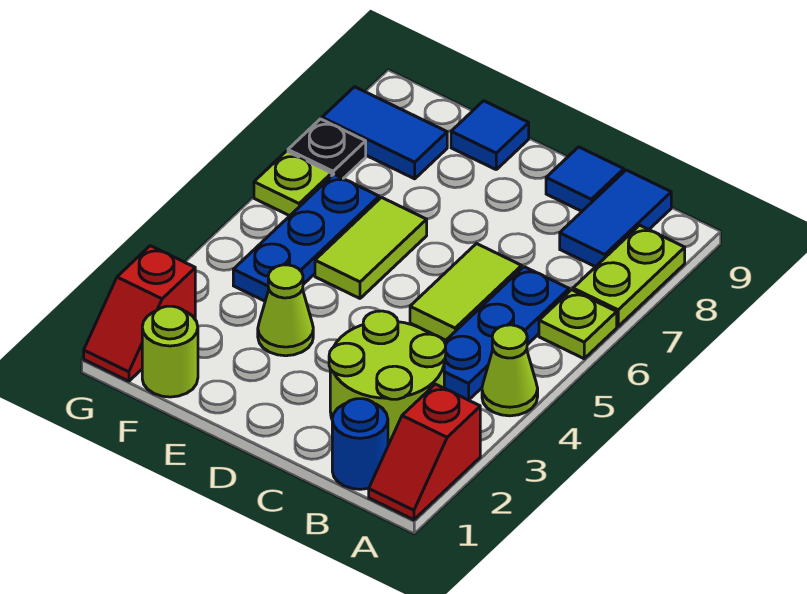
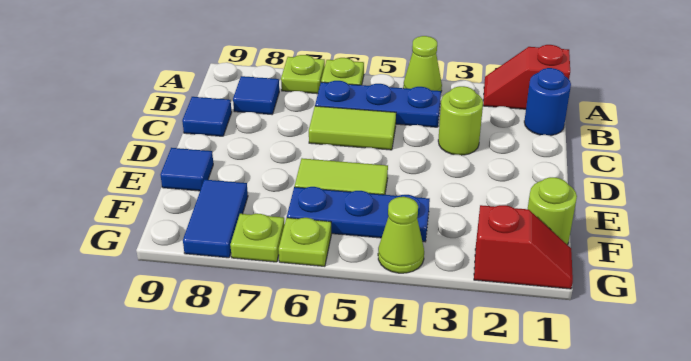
red 1x2 slope [369,384,480,520] -> red 1x2 slope turned to [483,45,570,109]
lime 1x2 plate [573,225,685,326] -> lime 1x1 plate [281,55,325,94]
lime 2x2 round brick [329,311,446,445] -> lime 1x1 round brick [438,86,483,155]
blue 1x2 tile [560,170,671,267] -> blue 1x1 tile [233,76,279,114]
lime 1x1 cone [258,265,313,356] -> lime 1x1 cone moved to [378,197,424,273]
black 1x1 plate [288,119,366,178] -> lime 1x1 plate [230,214,285,262]

